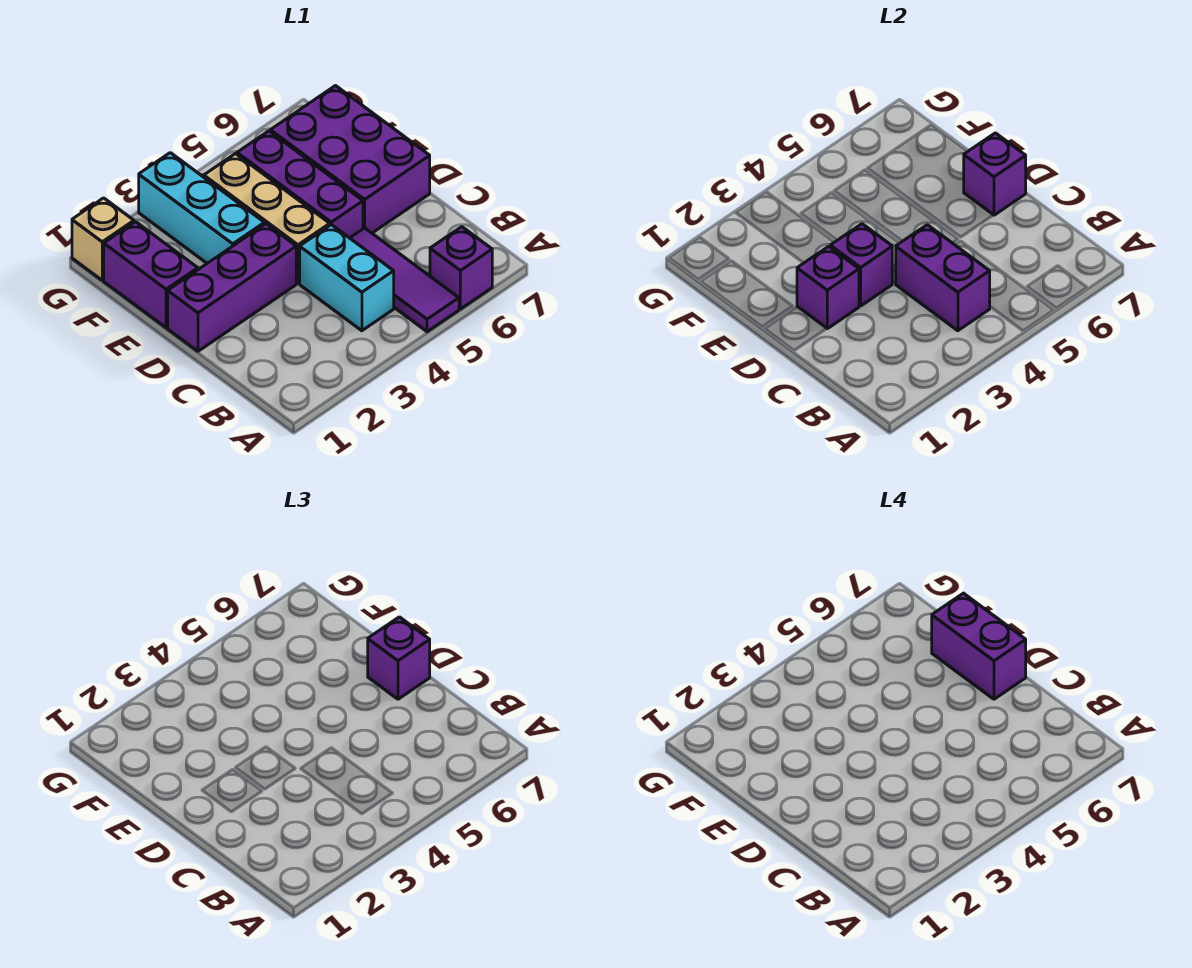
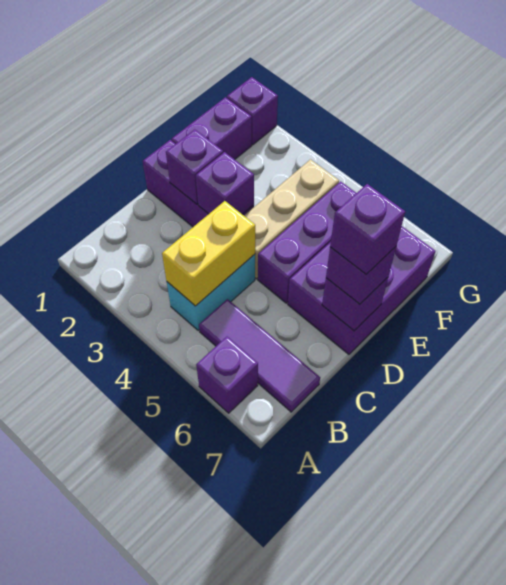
purple 1x3 tile [350,228,459,332] -> purple 1x3 tile turned to [199,299,320,412]
purple 1x2 brick [895,225,990,331] -> yellow 1x2 brick [162,201,255,306]
purple 1x2 brick [932,593,1026,699] -> purple 1x1 brick [330,184,405,274]
cyan 1x3 brick [139,153,264,263] -> none
tan 1x1 brick [72,198,134,280] -> purple 1x1 brick [227,77,278,145]

